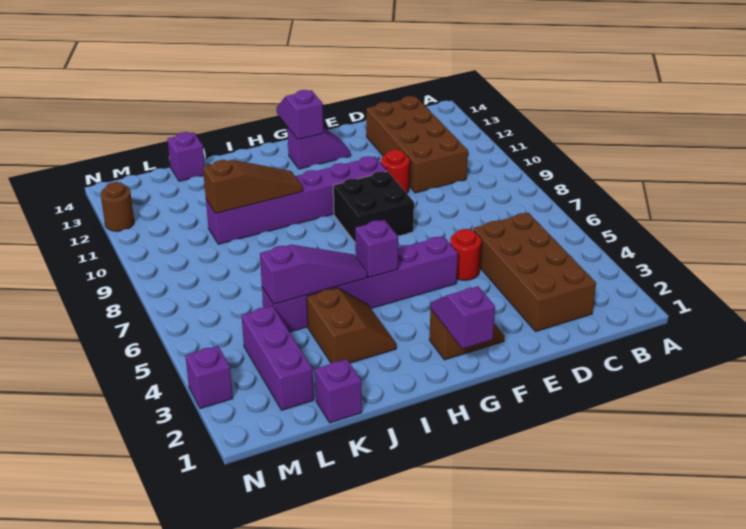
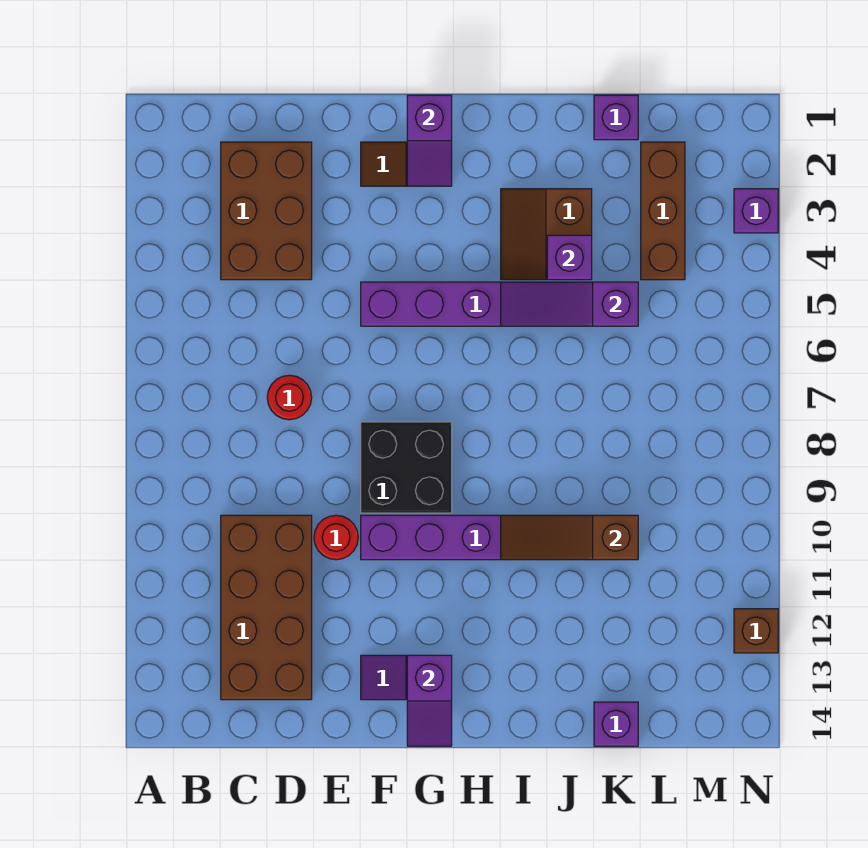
brown 2x4 brick [473,213,596,331] -> brown 2x3 brick [221,142,312,280]
red 1x1 round brick [450,229,481,280] -> red 1x1 round brick moved to [267,375,312,420]
purple 1x1 brick [355,220,398,277] -> purple 1x1 brick moved to [547,235,592,280]
purple 1x3 brick [242,306,314,410] -> brown 1x3 brick [641,142,685,280]
brown 1x1 round brick [101,182,134,231] -> brown 1x1 brick [734,609,778,653]

